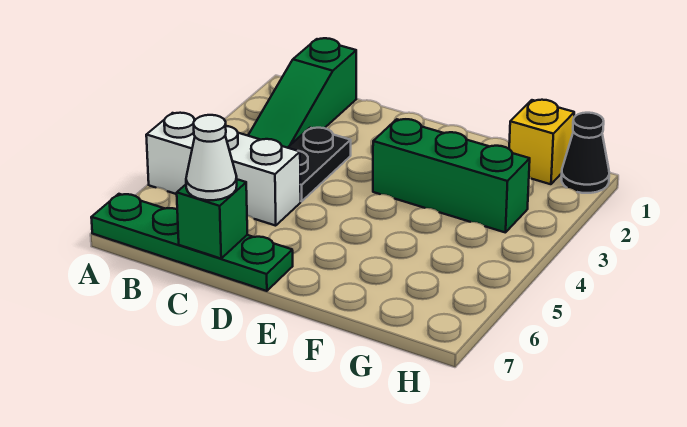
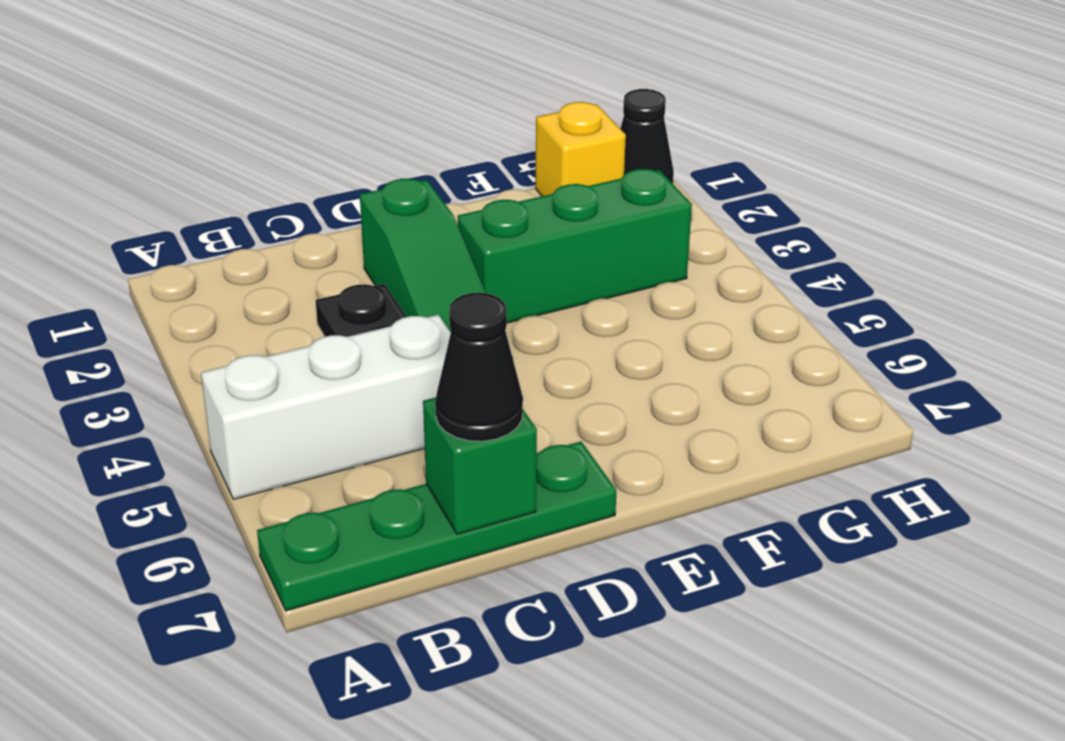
green 1x3 slope [248,38,356,148] -> green 1x3 slope moved to [360,179,486,332]
white 1x1 cone [186,115,237,200] -> black 1x1 cone [435,293,523,441]

